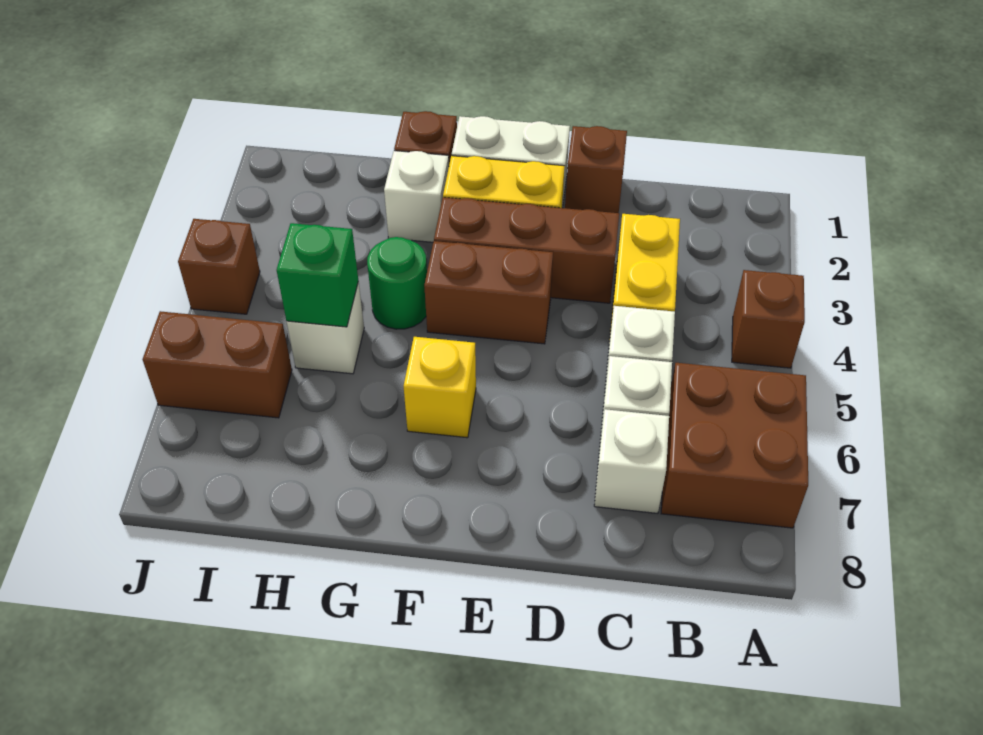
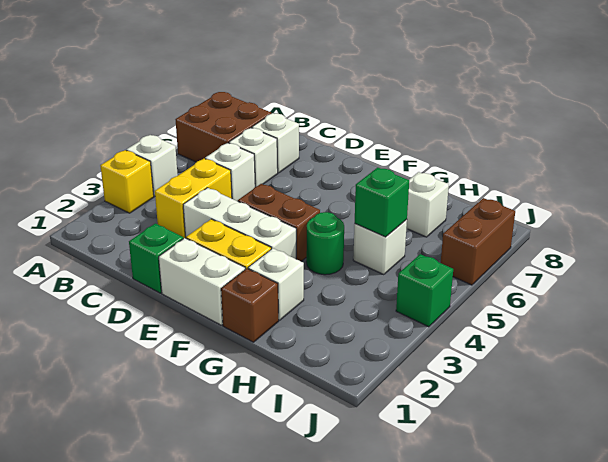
brown 1x1 brick [732,270,805,368] -> white 1x1 brick [126,135,178,196]
brown 1x1 brick [565,126,627,213] -> green 1x1 brick [129,223,183,293]
brown 1x3 brick [434,197,619,303] -> white 1x3 brick [183,188,296,259]
yellow 1x1 brick [403,337,476,438] -> yellow 1x1 brick moved to [100,150,154,213]
none -> white 1x1 brick [406,172,449,237]
brown 1x2 brick [143,311,292,418] -> brown 1x2 brick turned to [441,198,515,285]
brown 1x1 brick [178,219,260,314] -> green 1x1 brick [396,254,453,327]

